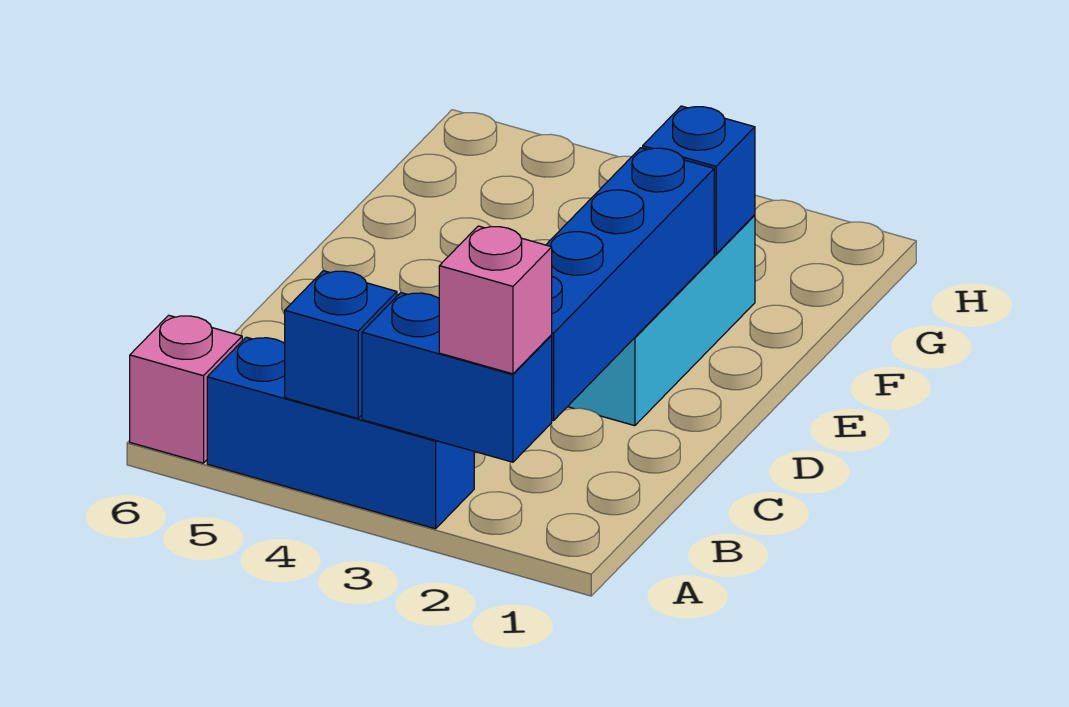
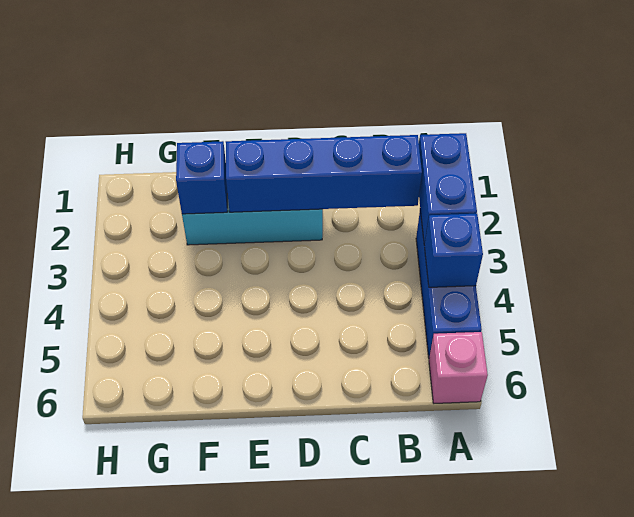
pink 1x1 brick [439,226,552,374] -> none

